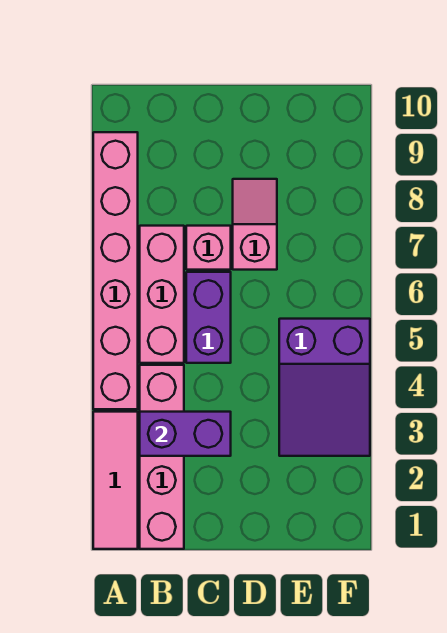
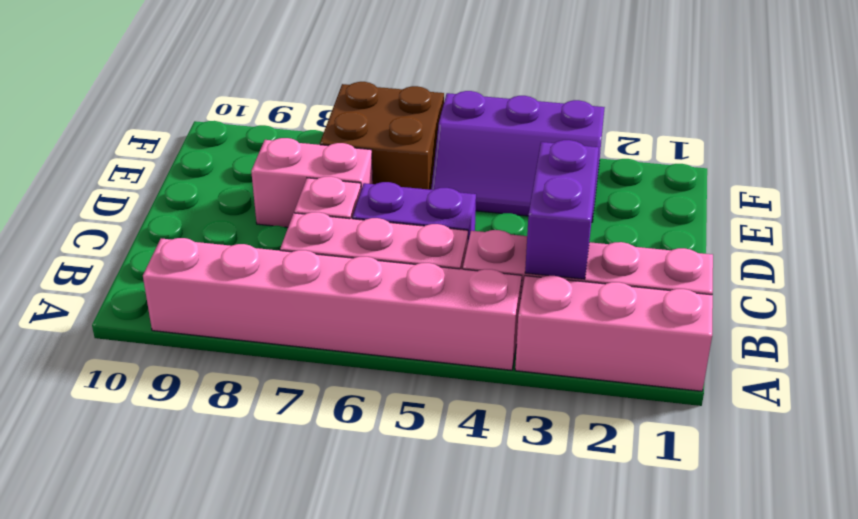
pink 1x3 tile [93,412,138,549] -> pink 1x3 brick [515,276,713,391]
pink 1x2 slope [233,179,277,270] -> pink 1x2 brick [251,138,373,227]
purple 2x3 slope [279,319,370,456] -> purple 2x3 slope turned to [431,91,605,222]
none -> brown 2x2 brick [320,82,444,190]

